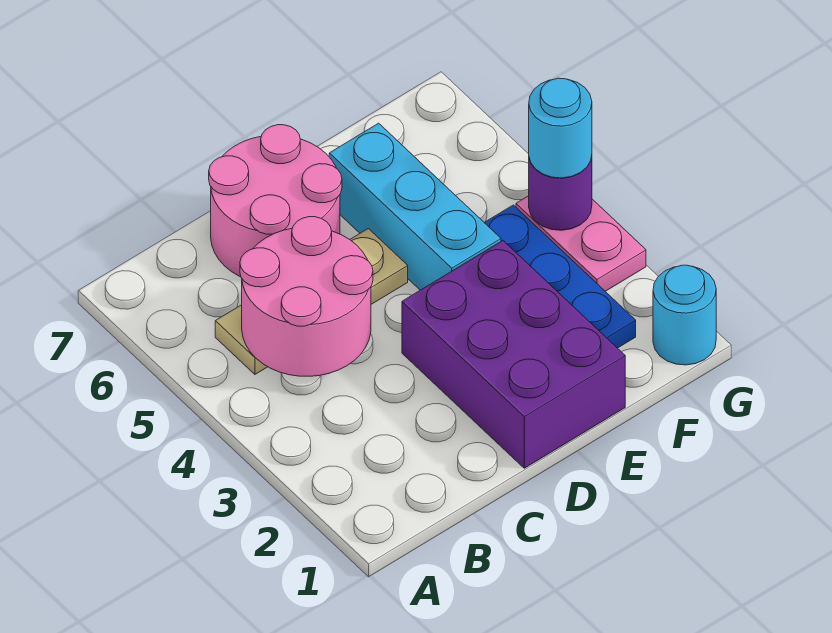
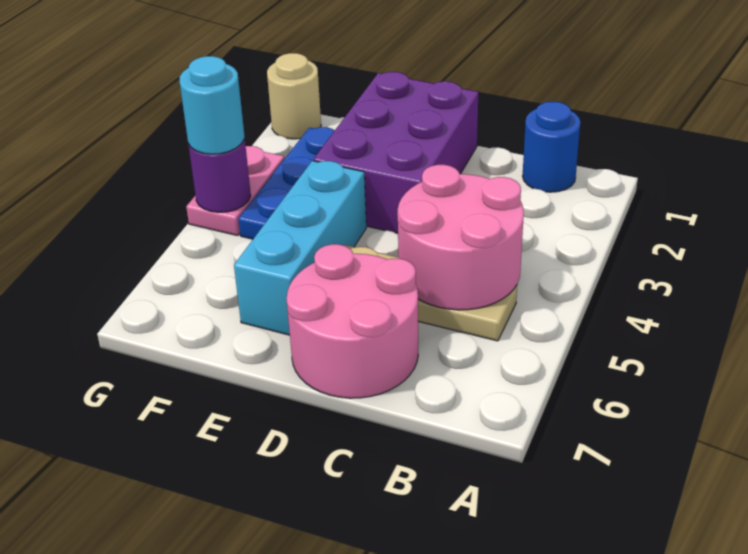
none -> blue 1x1 round brick [523,102,580,192]
cyan 1x1 round brick [653,265,716,365] -> tan 1x1 round brick [267,53,321,139]

